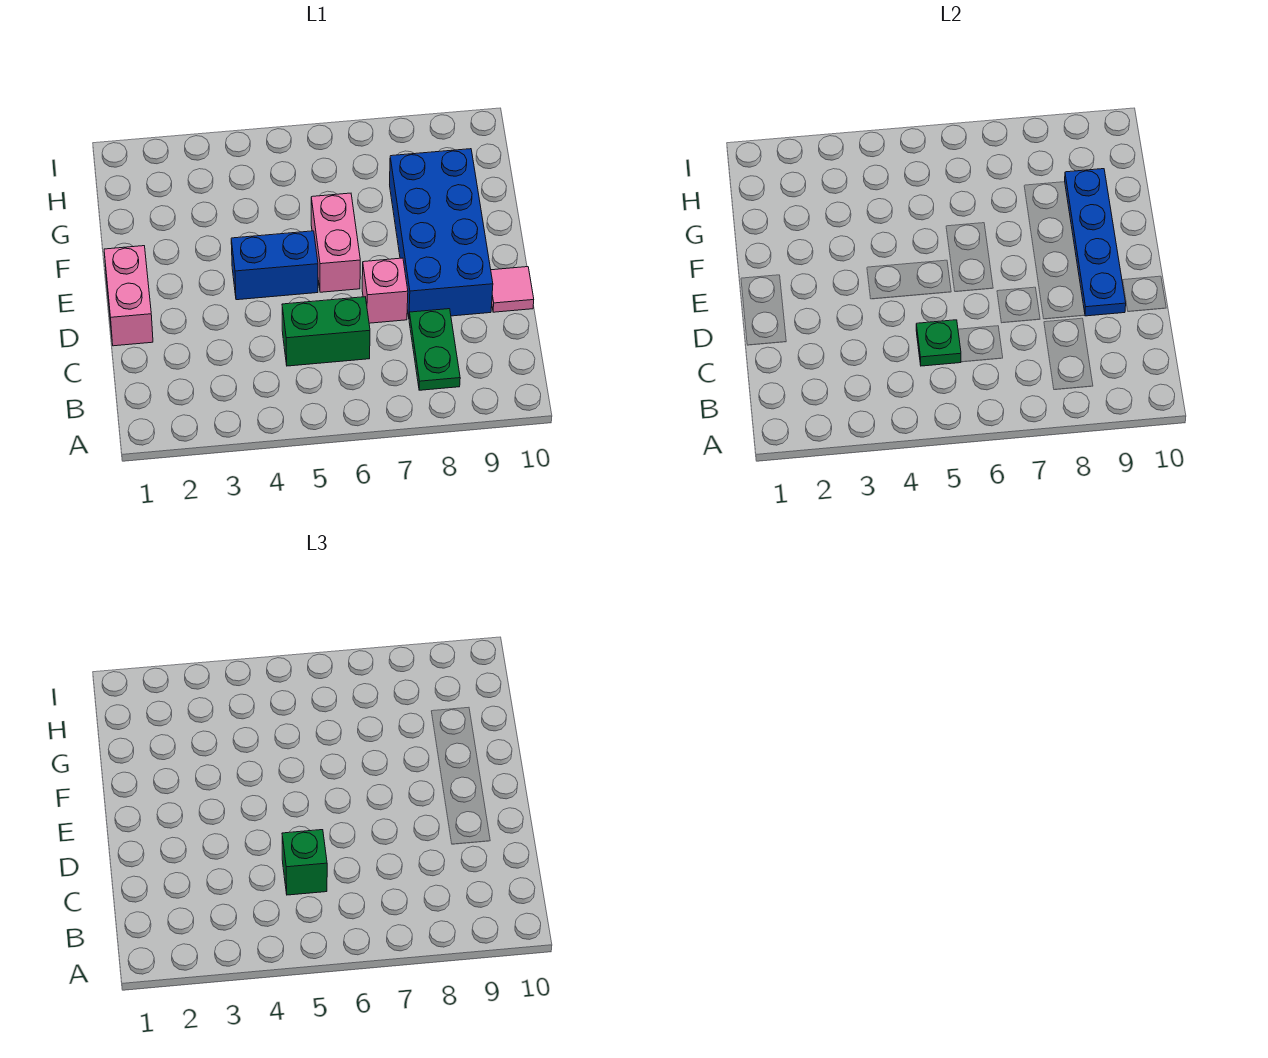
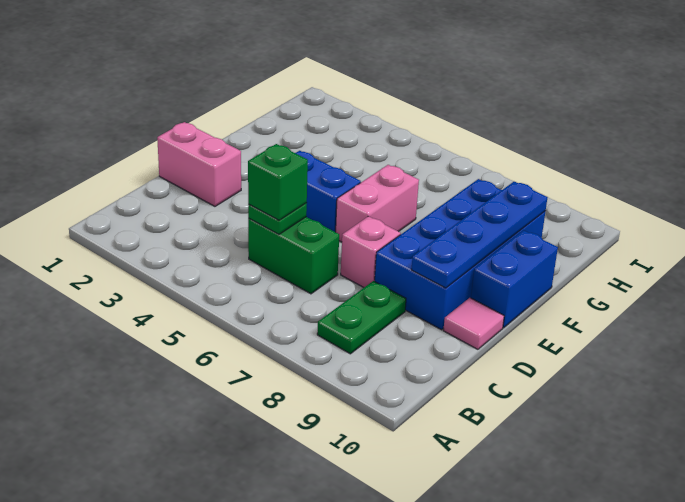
pink 1x2 brick [104,246,153,346] -> pink 1x2 brick turned to [157,122,241,206]
none -> blue 1x2 brick [471,230,558,328]

